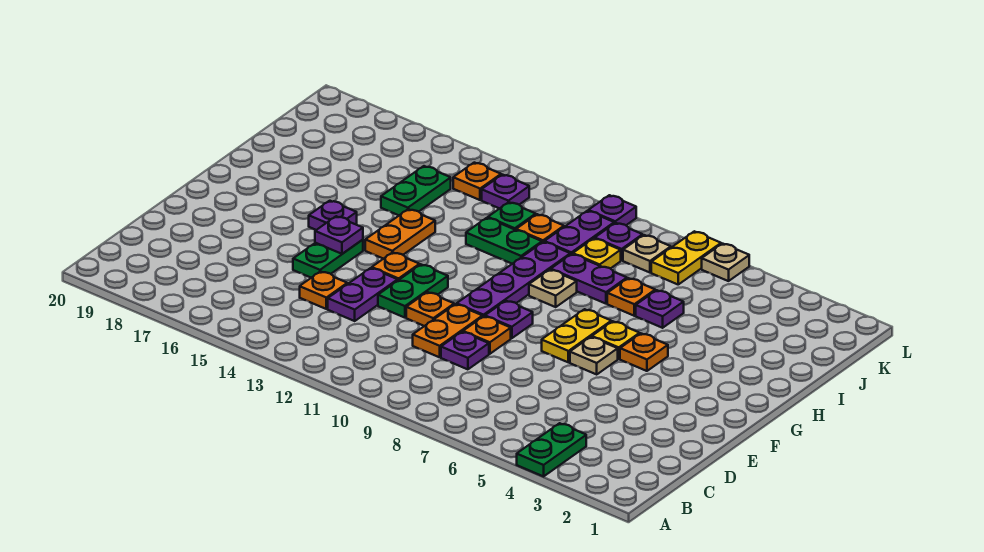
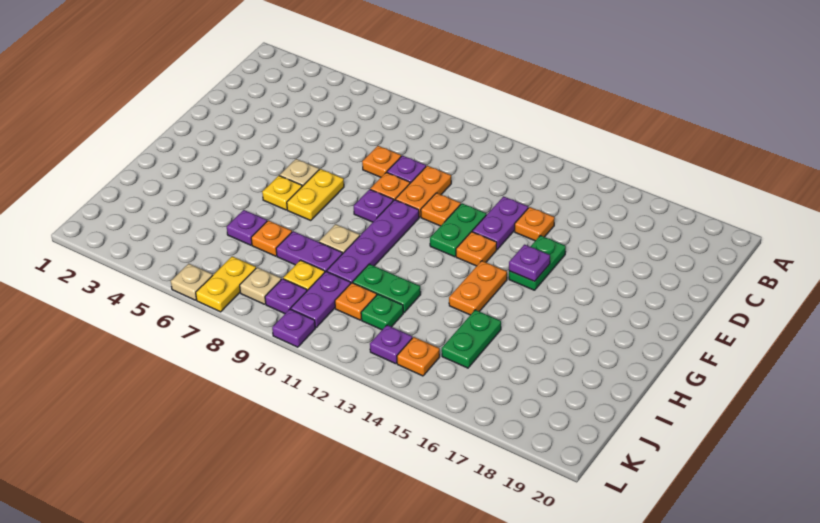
green 1x2 plate [517,423,586,476] -> none
orange 1x1 plate [620,334,668,371] -> orange 1x1 plate moved to [362,146,401,177]
purple 1x1 plate [309,201,357,230] -> none

